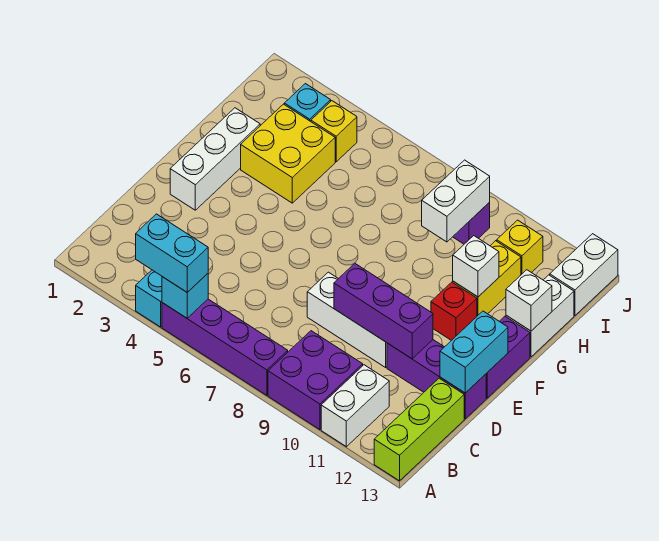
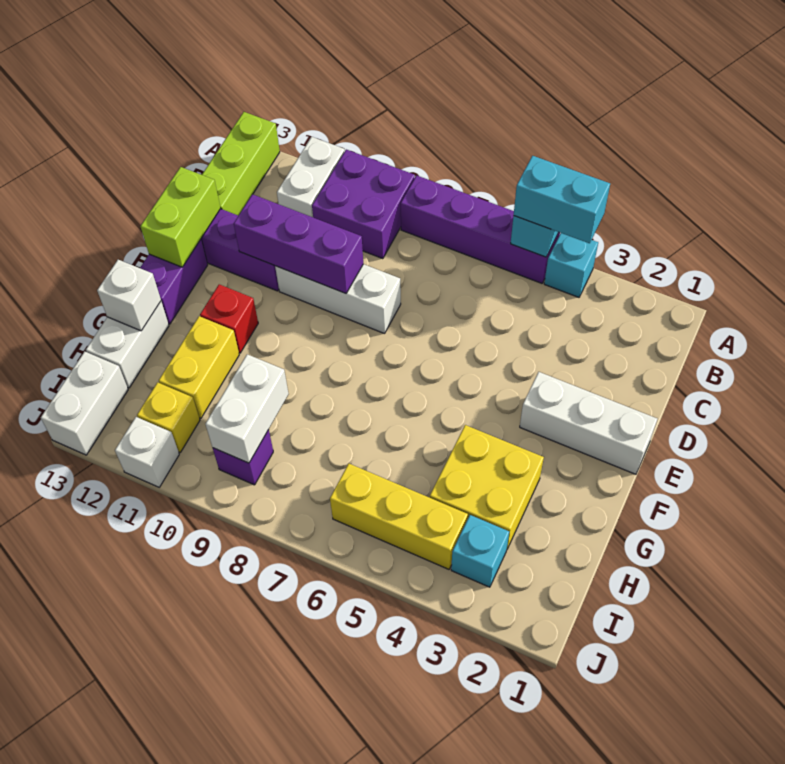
cyan 1x2 brick [440,311,508,393] -> lime 1x2 brick [141,167,221,267]
white 1x3 brick [170,108,260,210] -> white 1x3 brick turned to [520,372,657,474]
white 1x1 brick [453,236,499,297] -> white 1x1 brick moved to [115,417,179,487]
yellow 1x1 brick [311,101,357,162] -> yellow 1x3 brick [330,464,468,569]

